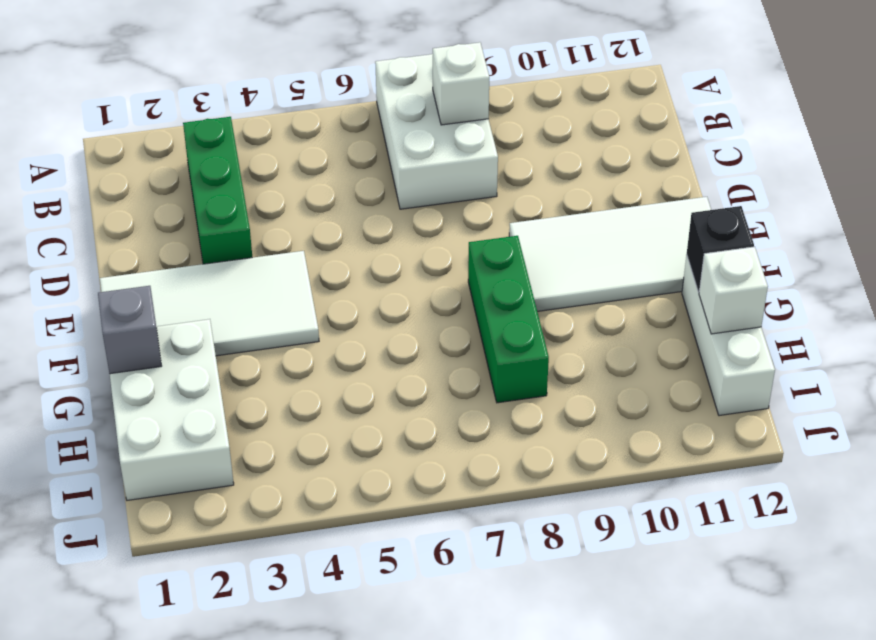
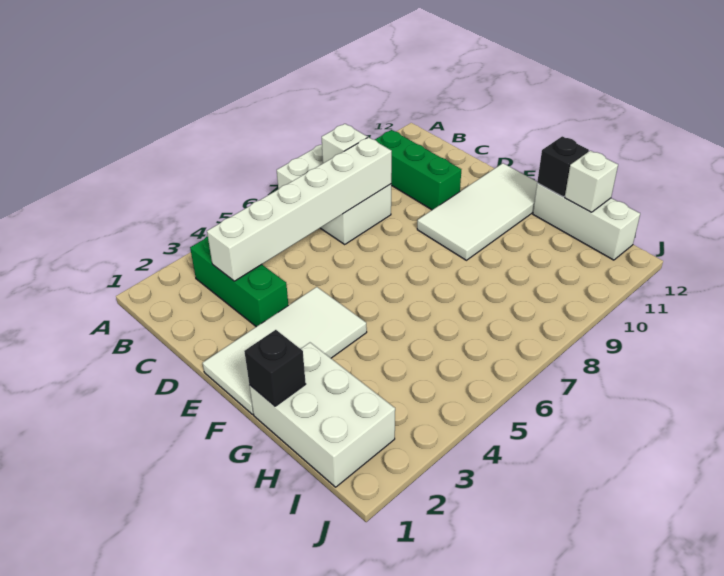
none -> white 1x6 brick [207,137,392,281]
green 1x3 brick [468,236,549,403] -> green 1x3 brick moved to [375,130,461,210]
grey 1x1 brick [98,286,161,374] -> black 1x1 brick [244,330,306,406]

